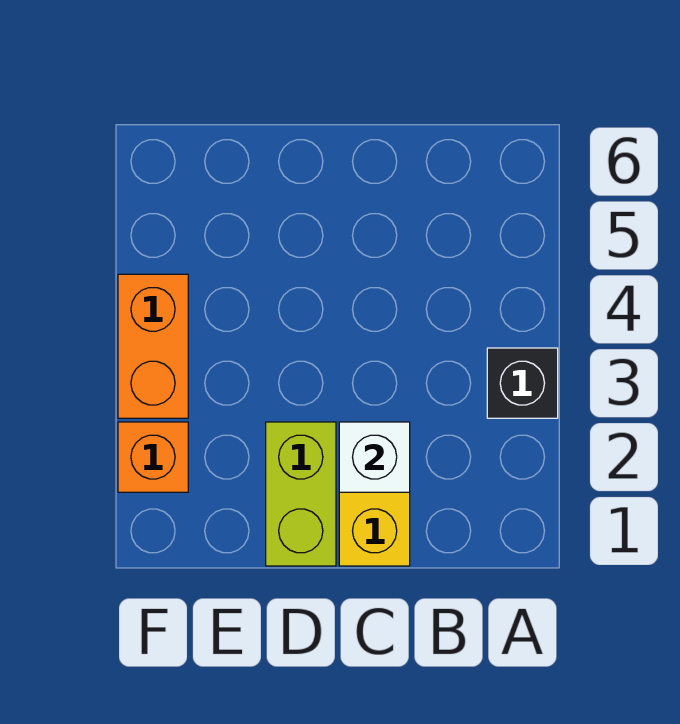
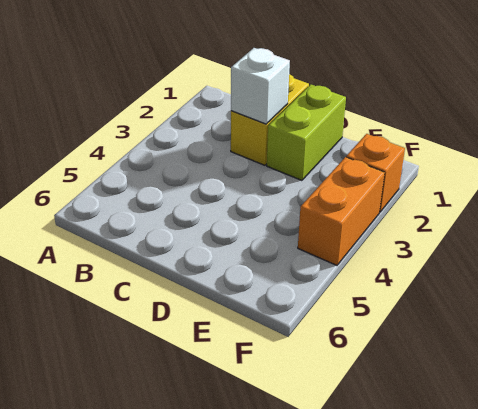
black 1x1 brick [487,348,558,418] -> none

